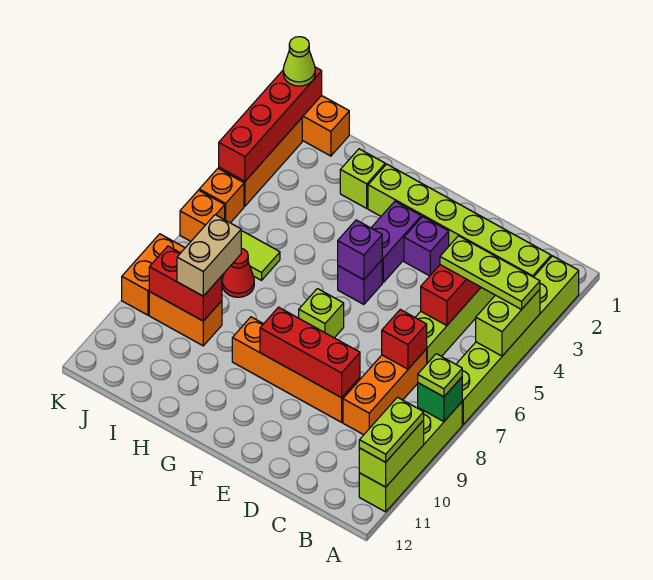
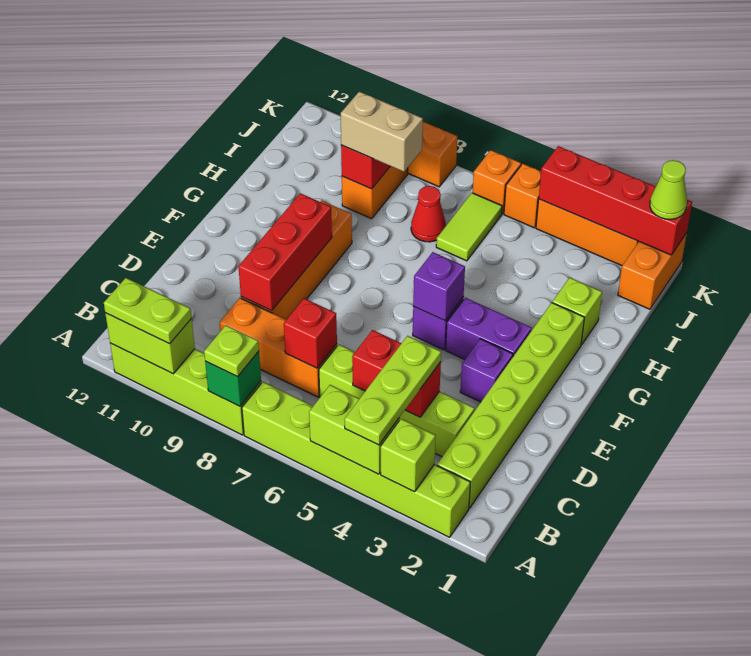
lime 1x1 brick [299,289,344,338] -> lime 1x1 brick moved to [381,419,436,492]

